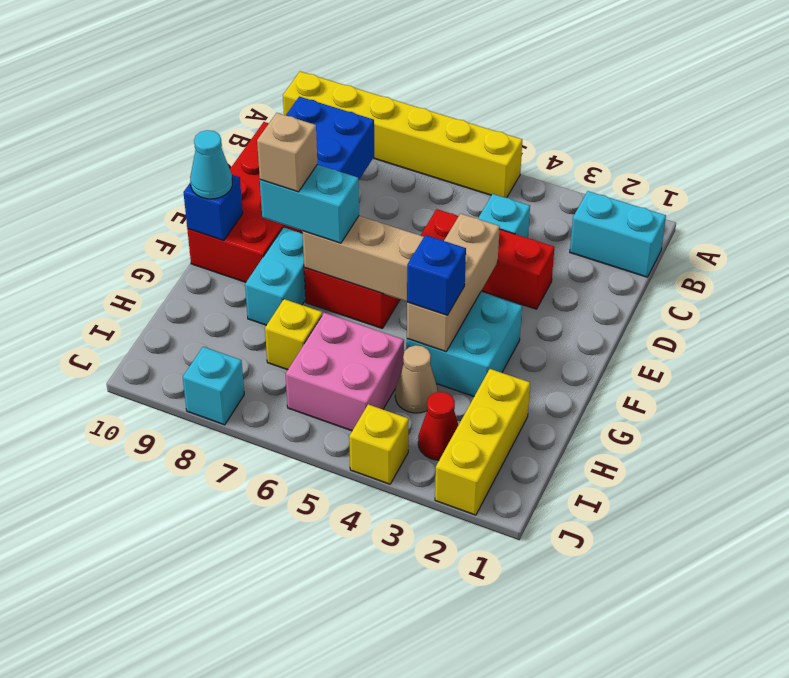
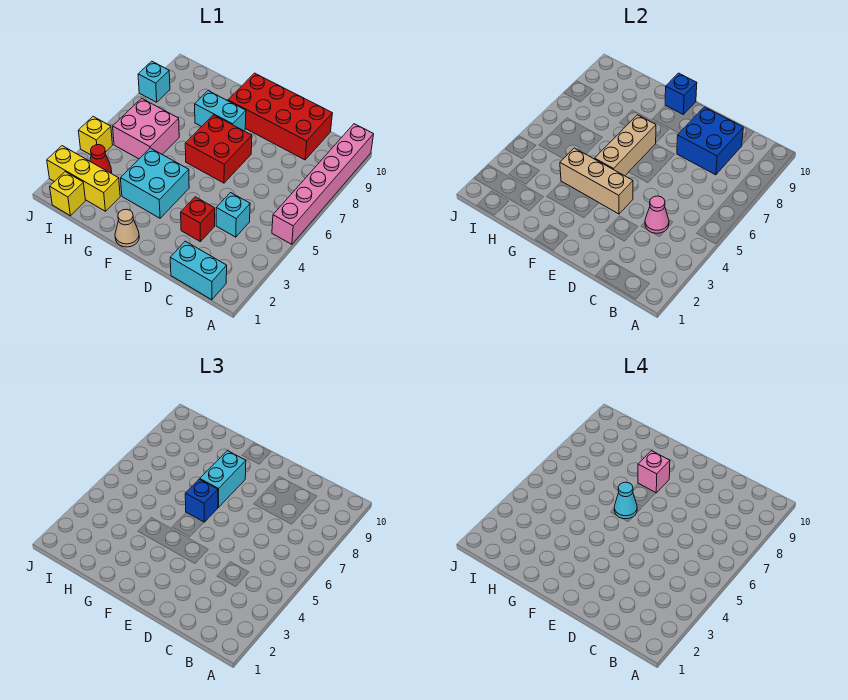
yellow 1x6 brick [283,71,522,198] -> pink 1x6 brick [272,124,374,244]
cyan 1x2 brick [570,191,666,277] -> cyan 1x2 brick turned to [170,241,227,300]
none -> pink 1x1 cone [645,196,669,233]
red 1x3 brick [420,209,554,309] -> red 1x1 brick [181,197,215,242]
tan 1x1 brick [257,113,317,192] -> pink 1x1 brick [638,451,670,493]
cyan 1x1 cone [190,130,232,199] -> cyan 1x1 cone moved to [614,482,637,519]
blue 1x1 brick [407,235,466,315] -> blue 1x1 brick moved to [185,479,218,522]
tan 1x1 cone [395,345,438,413] -> tan 1x1 cone moved to [115,209,139,247]
yellow 1x1 brick [265,299,322,370] -> yellow 1x1 brick moved to [50,172,86,216]

